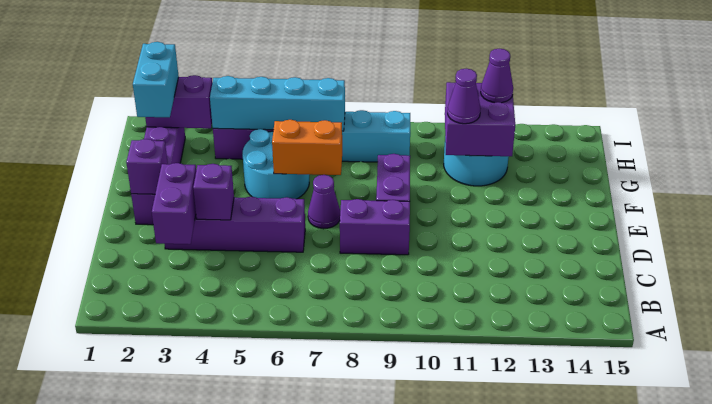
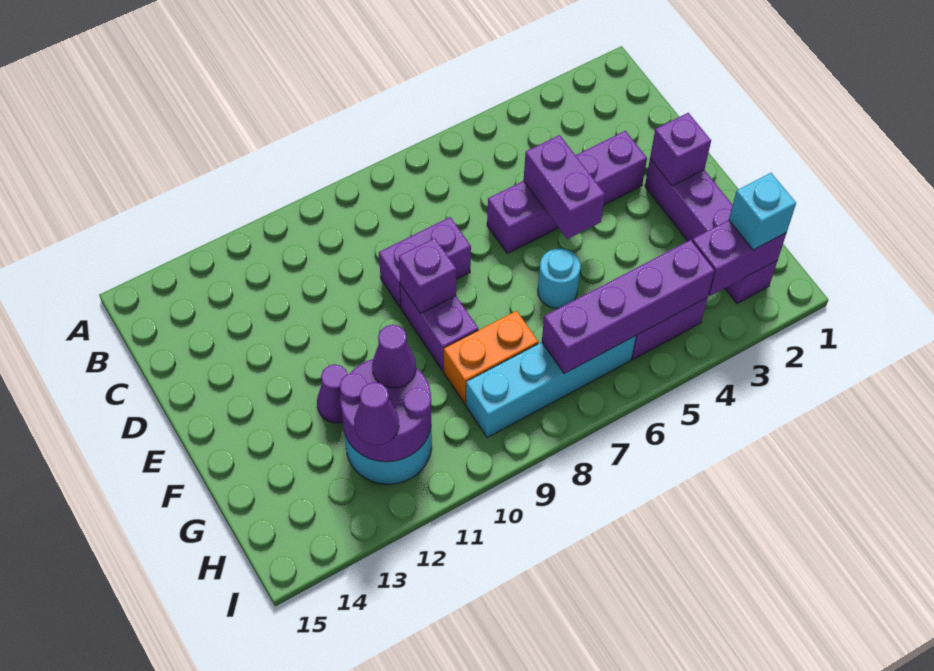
purple 1x2 brick [152,163,196,244] -> purple 1x2 brick moved to [524,135,605,239]
purple 1x1 brick [193,164,234,220] -> purple 1x1 brick moved to [399,238,456,313]
purple 1x1 cone [308,175,340,229] -> purple 1x1 cone moved to [317,364,347,423]
cyan 2x2 round brick [243,129,309,199] -> cyan 1x1 round brick [538,248,581,309]
orange 1x2 brick [272,120,342,175] -> orange 1x2 brick moved to [444,311,539,404]
cyan 1x2 brick [133,42,179,117] -> cyan 1x1 brick [729,173,796,250]
purple 2x2 brick [445,82,515,156] -> purple 2x2 round brick [340,359,431,462]
cyan 1x4 brick [210,76,345,131] -> purple 1x4 brick [542,240,715,374]

